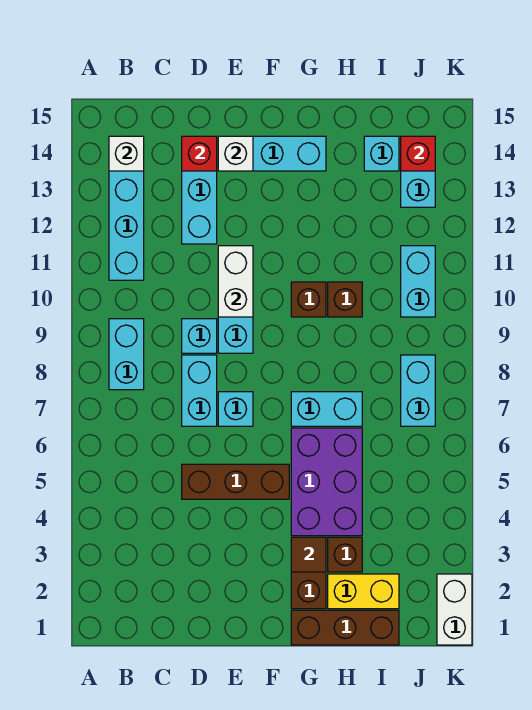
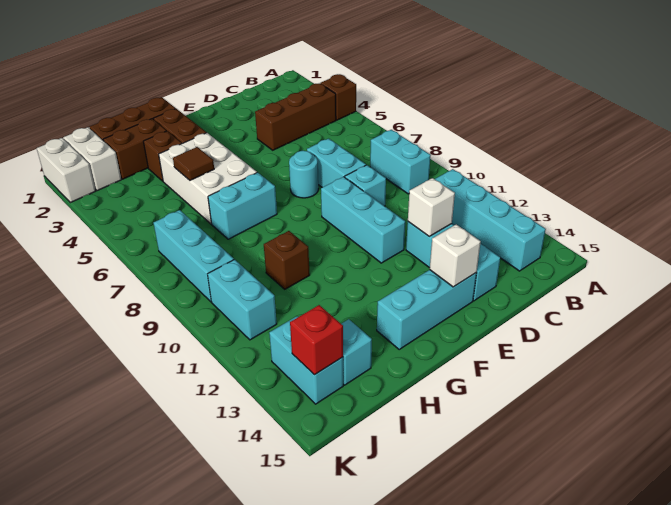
white 1x1 brick [109,136,144,171] -> white 1x1 brick moved to [408,178,455,236]
brown 1x3 brick [182,464,289,499] -> brown 1x3 brick moved to [255,84,336,150]
red 1x1 brick [182,136,217,171] -> none
cyan 1x1 brick [218,392,253,426] -> cyan 1x1 round brick [289,151,318,198]
white 1x2 brick [218,246,253,317] -> white 1x2 brick moved to [63,127,121,191]
brown 1x1 tile [291,537,326,572] -> brown 1x1 tile moved to [173,147,214,180]
purple 2x3 brick [291,428,362,536] -> white 2x3 brick [159,133,257,224]
brown 1x1 brick [291,282,326,317] -> brown 1x1 brick moved to [320,74,356,120]
yellow 1x2 brick [328,574,399,609] -> brown 1x2 brick [103,119,166,179]
cyan 1x2 brick [401,355,435,426] -> cyan 1x3 brick [154,210,234,302]

